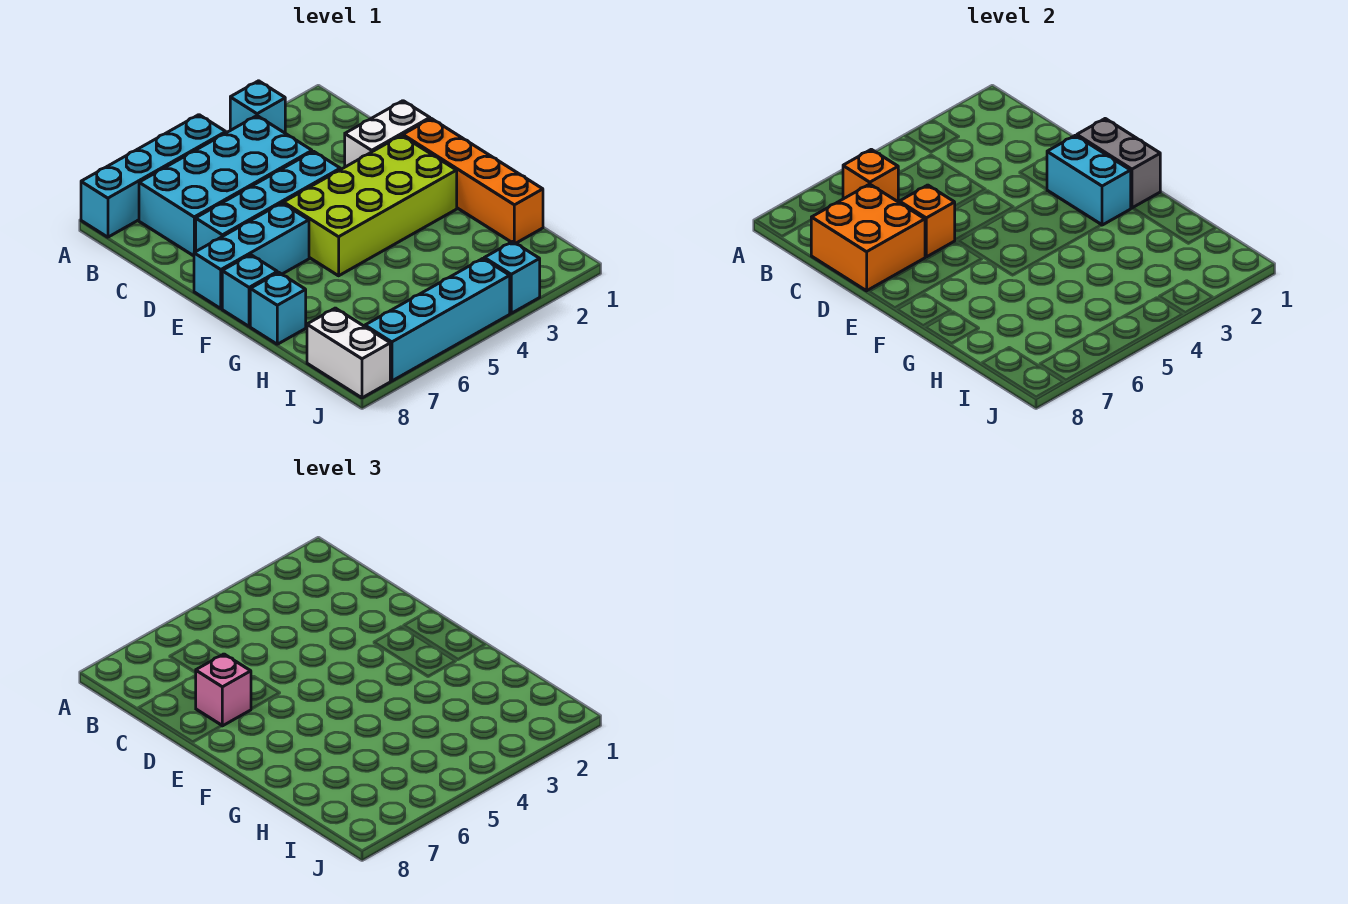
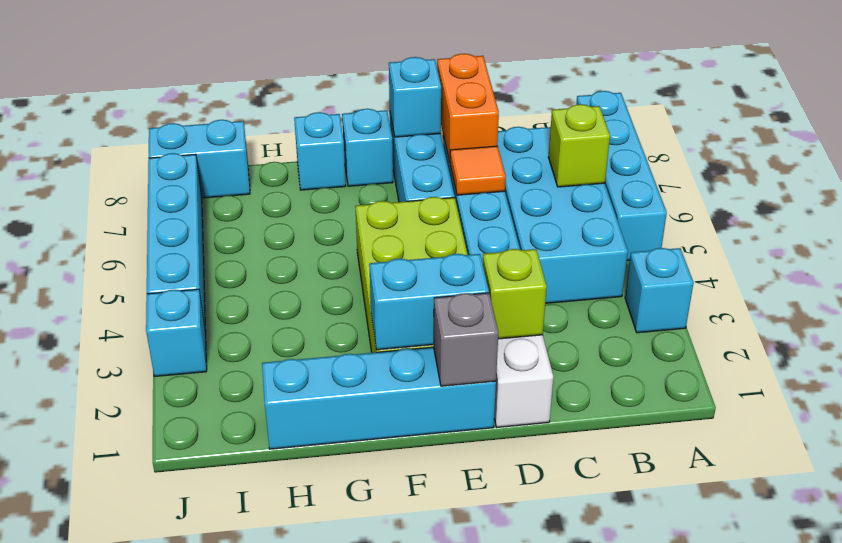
orange 1x1 brick [843,149,899,202] -> lime 1x1 brick [548,104,610,187]
orange 2x2 brick [811,184,925,291] -> orange 1x2 brick [437,54,499,162]
none -> lime 1x1 brick [483,249,547,339]
orange 1x1 brick [899,185,955,257] -> orange 1x1 tile [450,146,506,195]
pink 1x1 brick [195,654,251,726] -> none
orange 1x4 brick [403,119,543,243] -> cyan 1x4 brick [262,347,496,449]
grey 1x2 brick [1077,119,1160,208] -> grey 1x1 brick [434,293,498,386]
none -> cyan 1x1 brick [389,57,441,137]
white 1x2 brick [307,308,390,398] -> cyan 1x2 brick [149,120,250,198]

